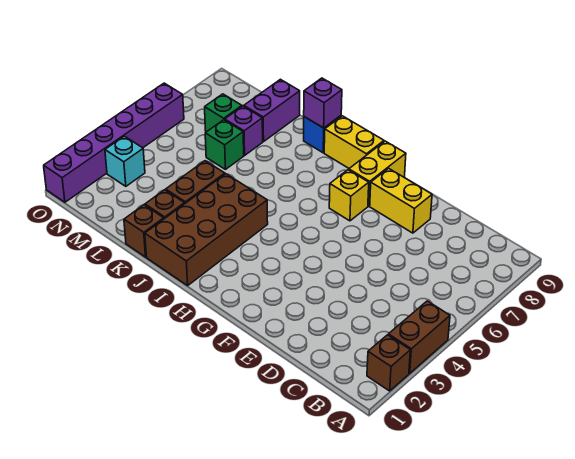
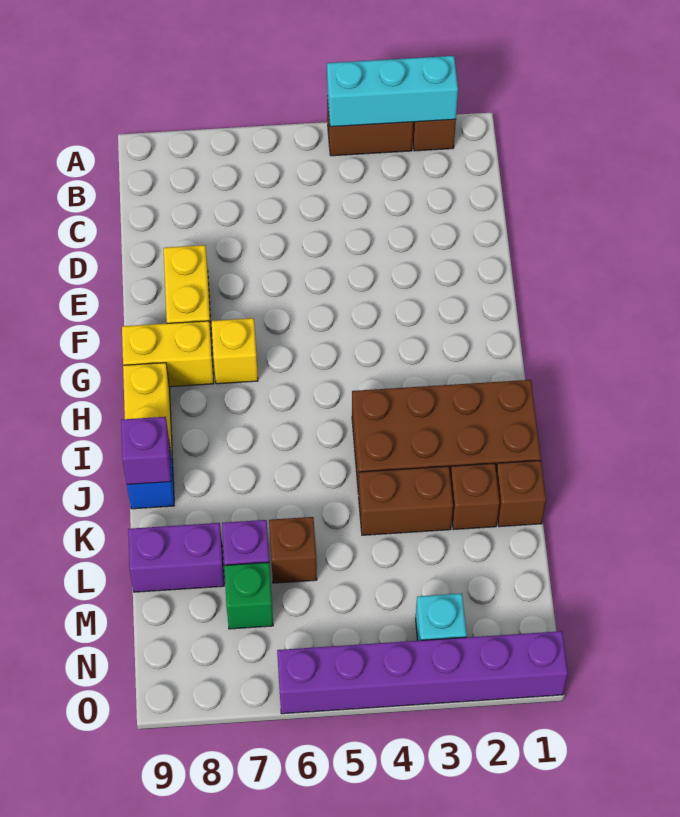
none -> cyan 1x3 brick [327,56,458,127]
green 1x1 brick [205,120,244,169] -> brown 1x1 brick [269,517,317,583]

